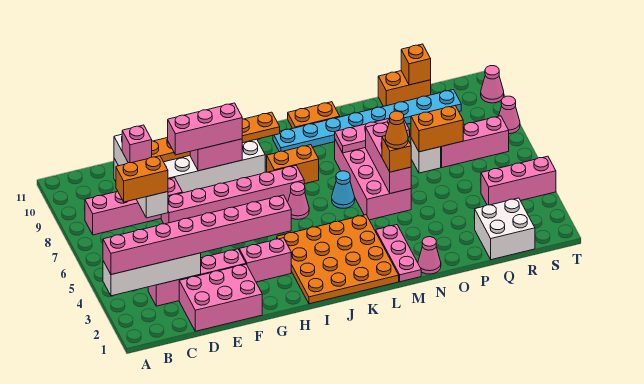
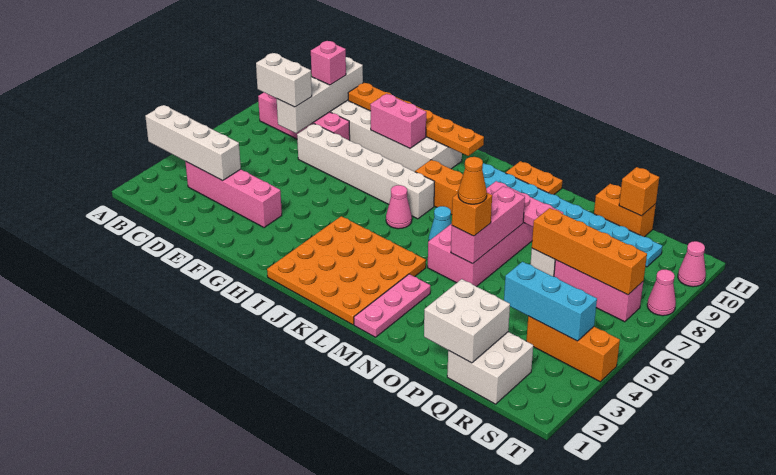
pink 1x8 brick [103,195,291,275] -> none
orange 1x2 brick [116,156,168,202] -> white 1x2 brick [256,53,312,107]
pink 2x3 brick [179,264,262,331] -> none
pink 1x6 brick [161,166,304,224] -> white 1x6 brick [297,124,435,219]
pink 1x3 brick [168,103,242,155] -> none
pink 1x2 brick [239,238,291,282] -> none
pink 1x1 cone [418,237,441,274] -> none
none -> white 2x2 brick [424,279,510,363]
orange 1x2 brick [411,105,463,152] -> orange 1x4 brick [532,208,647,295]
none -> cyan 1x3 brick [504,262,597,341]
pink 1x3 brick [481,156,556,205] -> orange 1x3 brick [526,316,620,382]

